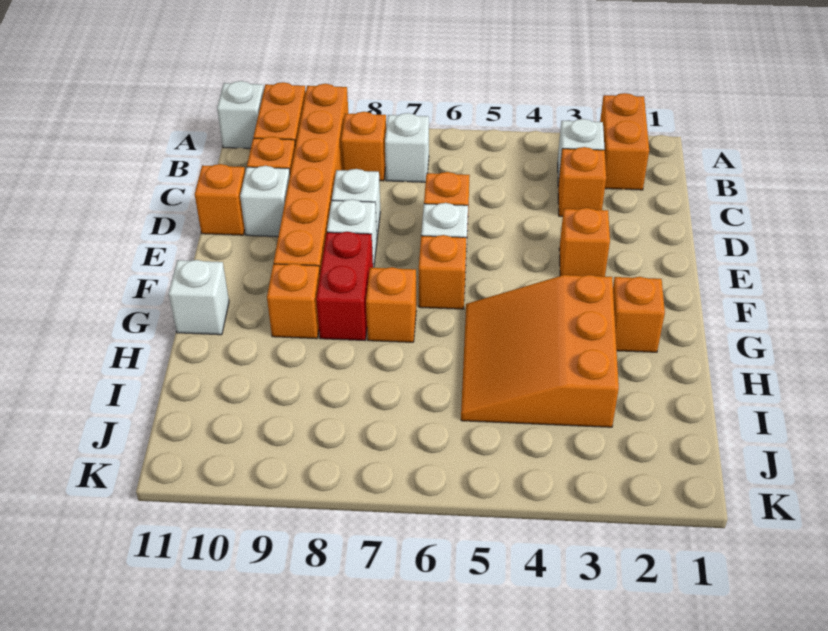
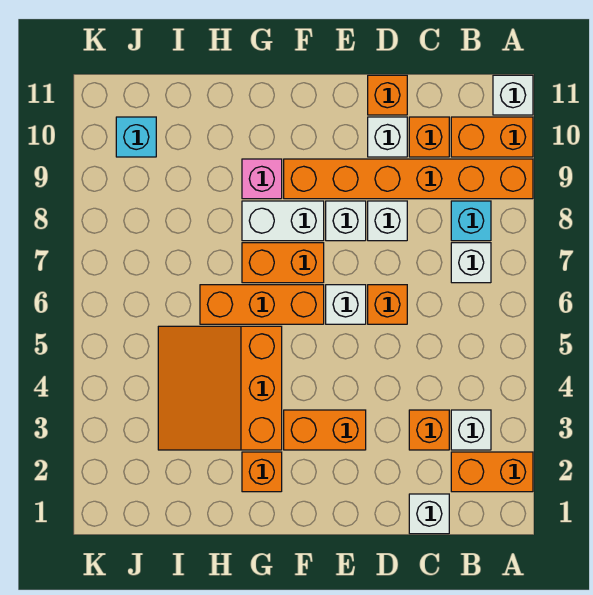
orange 1x1 brick [341,112,386,181] -> cyan 1x1 brick [451,201,491,241]
orange 1x1 brick [559,208,610,277] -> orange 1x2 brick [284,410,366,450]
orange 1x1 brick [419,235,467,309] -> orange 1x3 brick [200,285,324,324]
red 1x2 brick [316,232,373,340] -> white 1x2 brick [242,201,324,241]
orange 3x3 slope [461,275,619,427] -> orange 3x3 slope turned to [158,326,282,450]
orange 1x1 brick [366,267,416,342] -> orange 1x2 brick [242,243,324,283]
orange 1x1 brick [267,264,320,339] -> pink 1x1 brick [242,159,282,199]
white 1x1 brick [169,260,229,335] -> white 1x1 brick moved to [409,494,449,534]
none -> cyan 1x1 brick [116,117,156,157]

